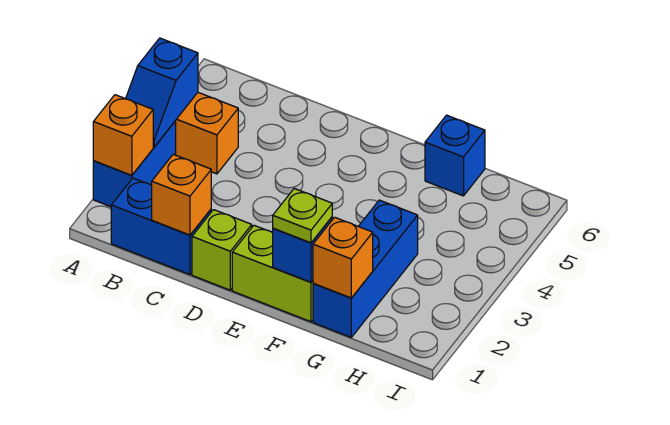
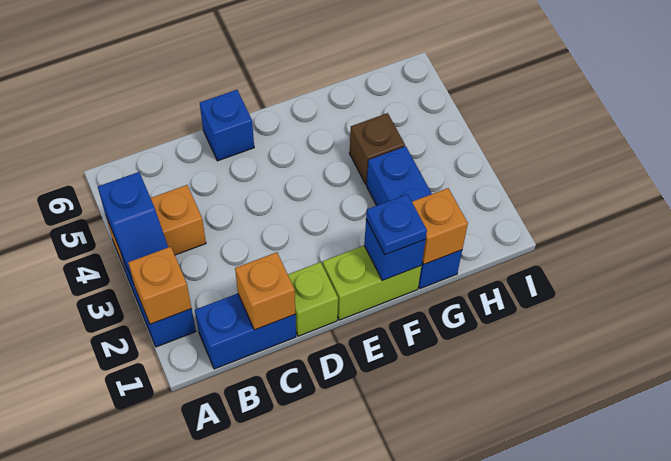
lime 1x1 plate [273,188,332,243] -> blue 1x1 plate [366,194,427,255]
none -> brown 1x1 brick [350,113,405,184]
blue 1x1 brick [425,115,485,196] -> blue 1x1 brick moved to [200,90,254,161]

